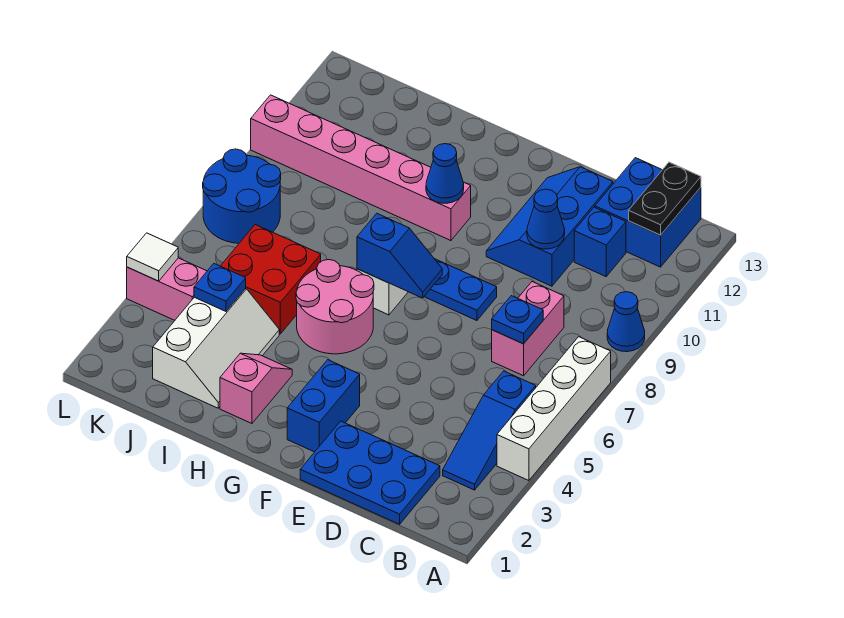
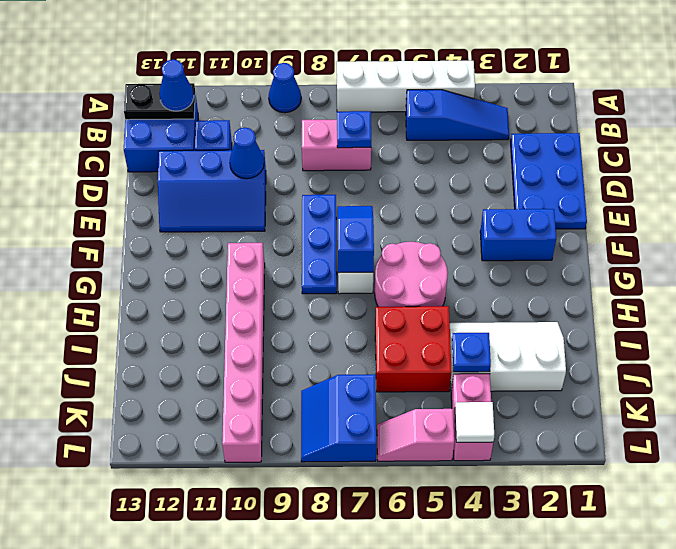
blue 1x1 cone [426,144,464,203] -> blue 1x1 cone moved to [159,60,194,111]
pink 1x2 slope [220,353,292,423] -> pink 1x2 slope moved to [377,409,454,461]
blue 2x2 round brick [203,149,281,243] -> blue 2x2 slope [301,374,376,462]

